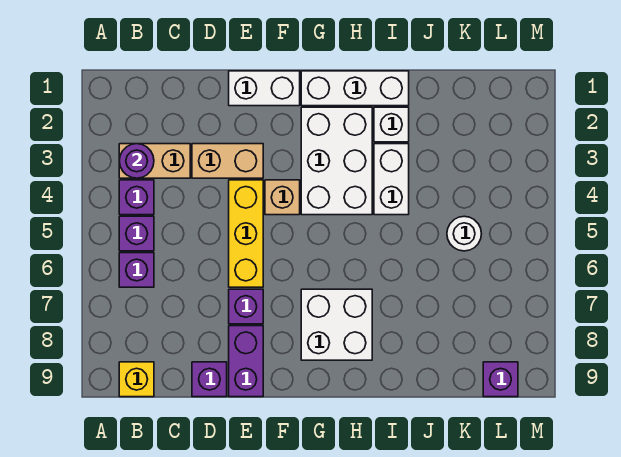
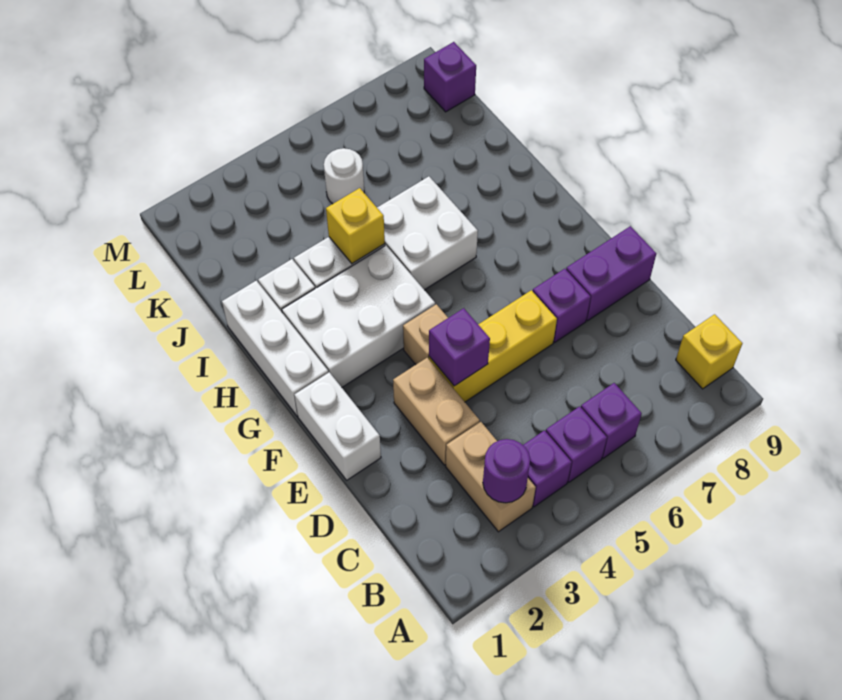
purple 1x1 brick [192,362,227,397] -> purple 1x1 brick moved to [429,308,490,386]
white 2x2 brick [301,289,372,360] -> white 2x2 brick moved to [377,176,478,290]
none -> yellow 1x1 brick [326,188,385,264]

